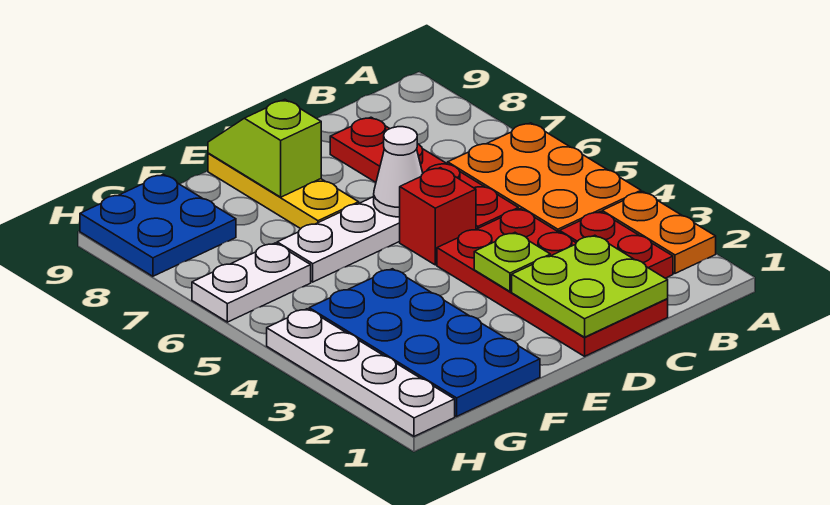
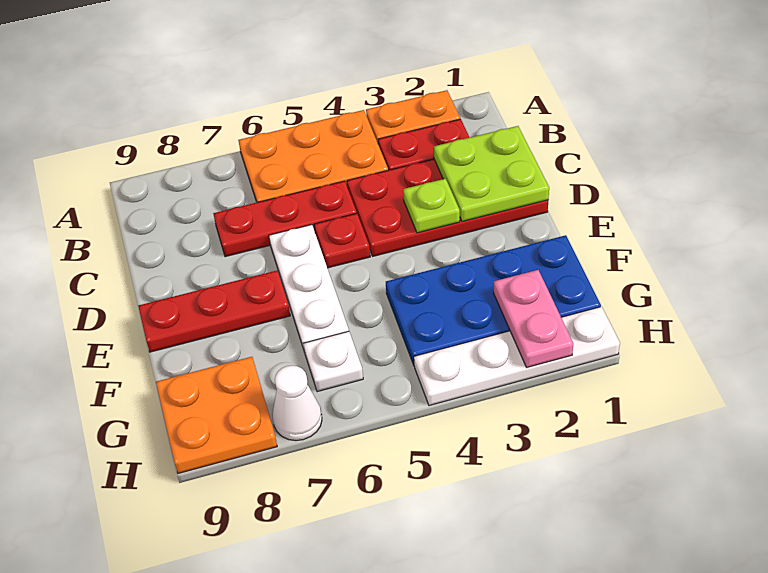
red 1x4 plate [330,117,518,229] -> red 1x3 plate [213,181,357,257]
red 1x1 brick [400,168,476,265] -> red 1x1 plate [314,213,370,268]
white 1x1 cone [373,127,423,217] -> white 1x1 cone moved to [272,365,322,441]
yellow 1x3 plate [208,153,359,229] -> red 1x3 plate [138,270,290,352]
lime 1x2 slope [208,99,321,197] -> none
none -> pink 1x2 plate [494,270,573,367]
white 1x2 plate [192,243,311,322] -> white 1x1 plate [303,331,363,392]
blue 2x2 plate [80,174,236,276] -> orange 2x2 plate [156,357,277,473]

